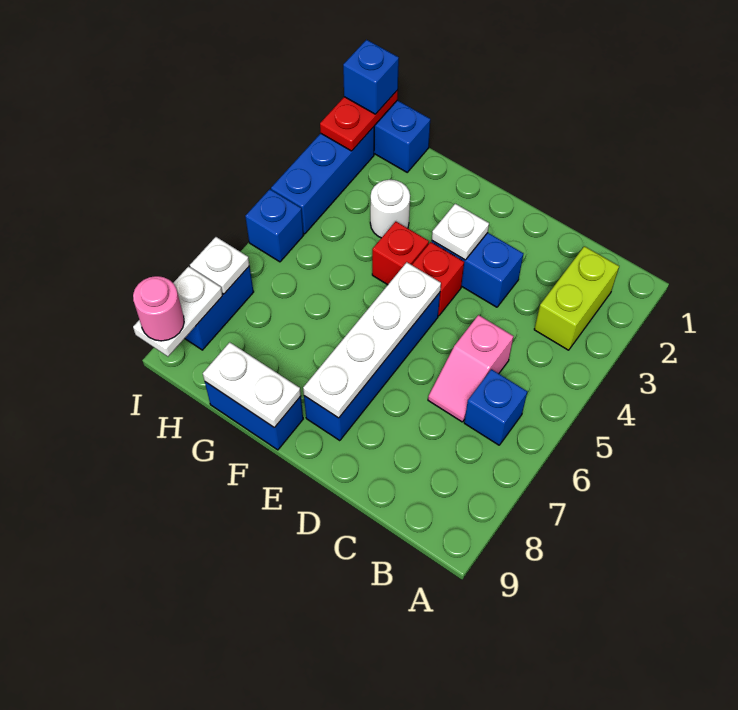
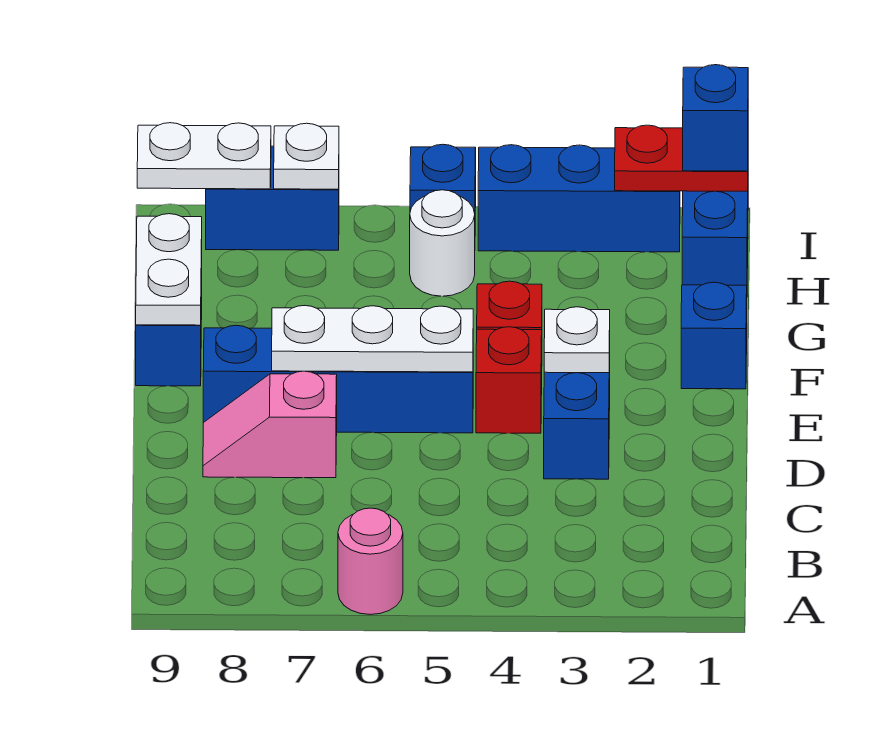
lime 1x2 brick [534,246,619,350] -> none
blue 1x1 brick [464,369,527,445] -> blue 1x1 brick moved to [681,282,747,389]
pink 1x2 slope [428,315,514,422] -> pink 1x2 slope moved to [203,371,337,478]
white 1x4 plate [303,262,441,418] -> white 1x3 plate [272,306,473,372]
white 1x1 round brick [370,180,410,238] -> white 1x1 round brick moved to [410,190,475,296]
pink 1x1 round brick [133,276,184,341] -> pink 1x1 round brick moved to [338,508,403,615]

